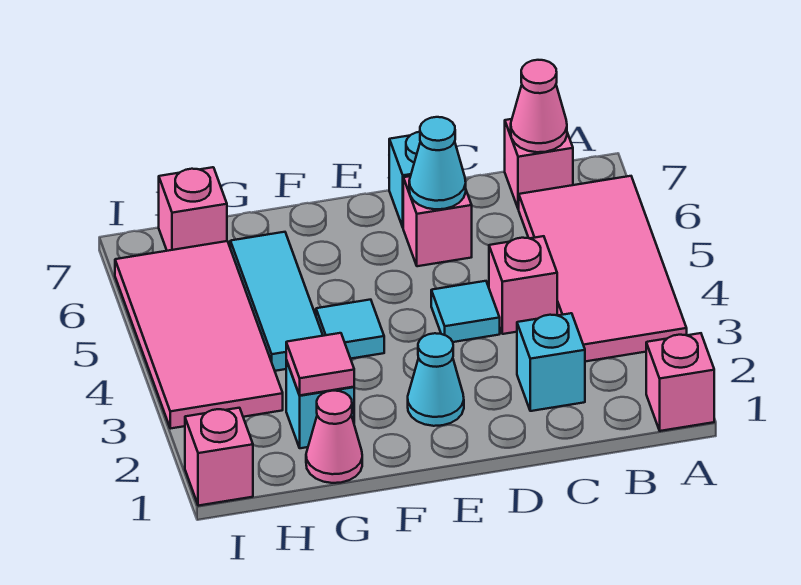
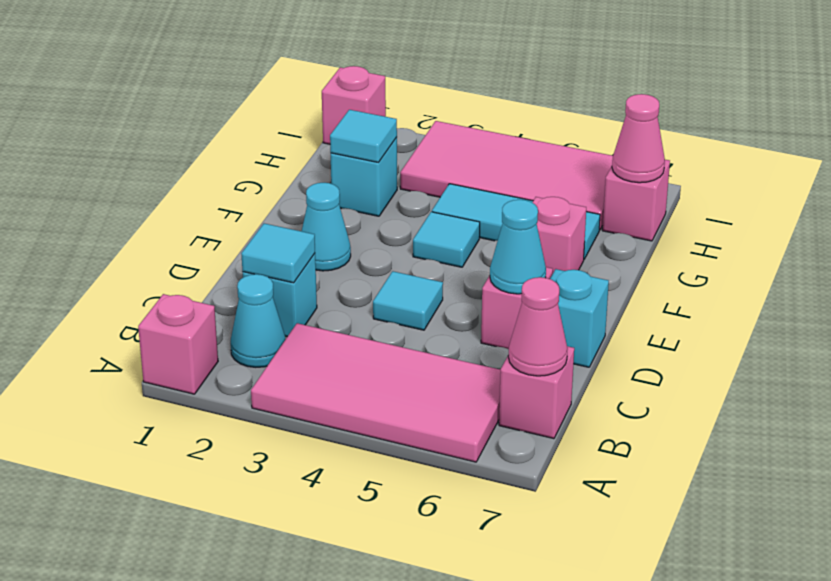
none -> cyan 1x1 cone [231,274,286,367]
none -> cyan 1x1 tile [241,223,315,283]
pink 1x1 brick [489,236,557,334] -> pink 1x1 brick moved to [532,197,586,273]
pink 1x1 cone [306,391,362,483] -> pink 1x1 cone moved to [612,94,665,183]
pink 1x1 tile [286,333,354,395] -> cyan 1x1 tile [330,110,397,163]

